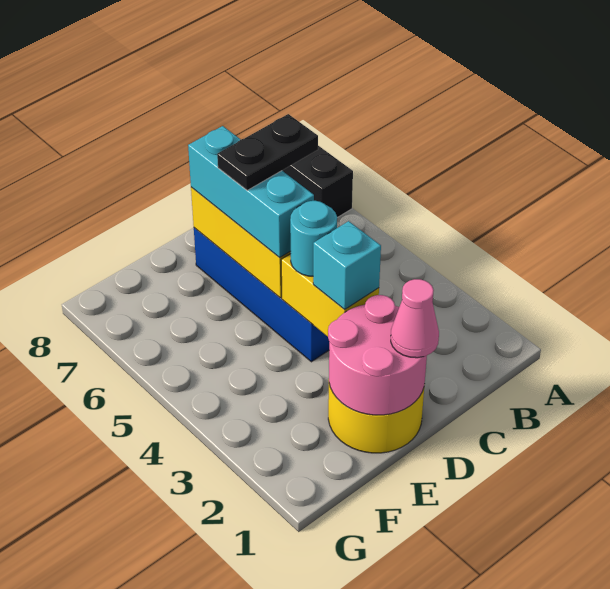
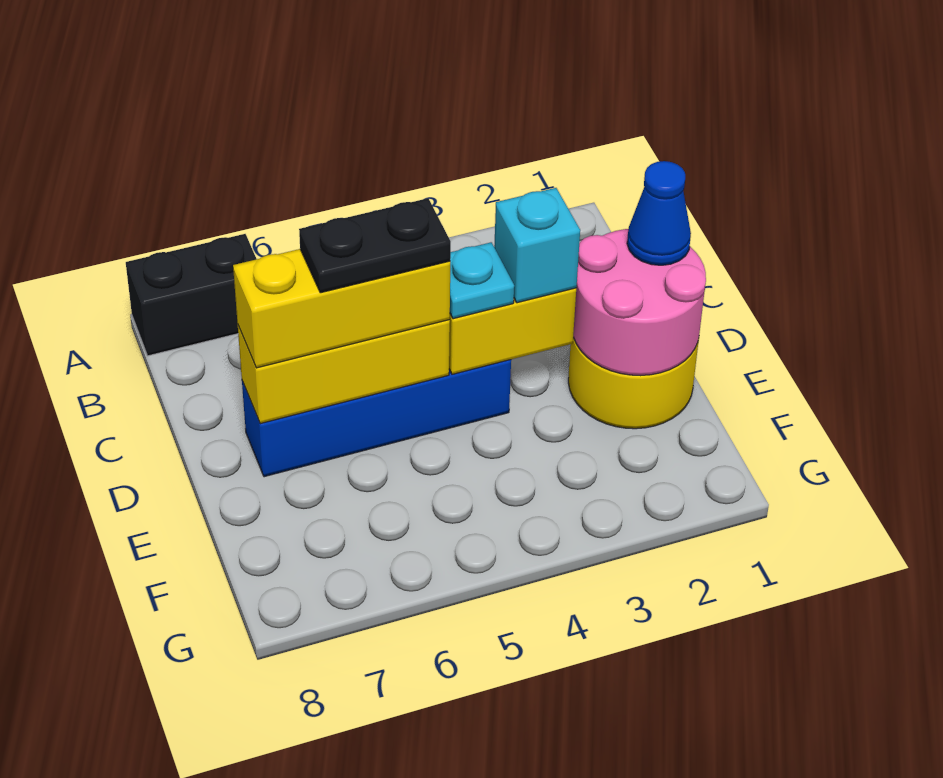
black 1x2 plate [217,114,318,190] -> black 1x2 plate turned to [299,198,451,293]
pink 1x1 cone [391,279,439,358] -> blue 1x1 cone [627,161,691,265]
cyan 1x1 round brick [290,201,337,276] -> cyan 1x1 plate [450,242,514,319]
cyan 1x3 brick [188,126,314,258] -> yellow 1x3 brick [233,249,450,368]

